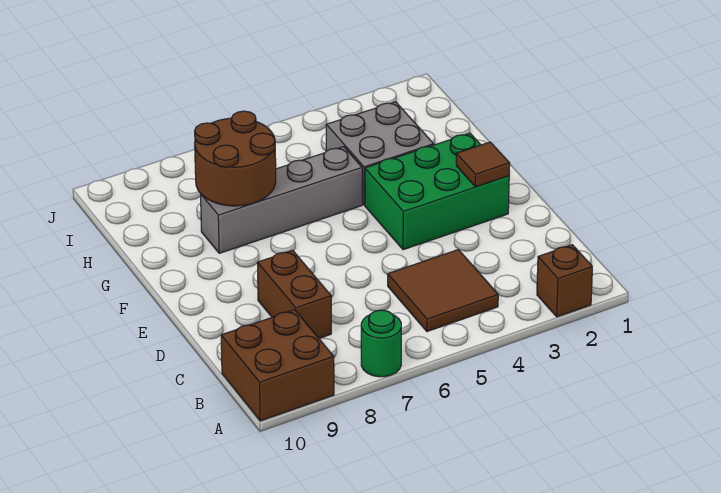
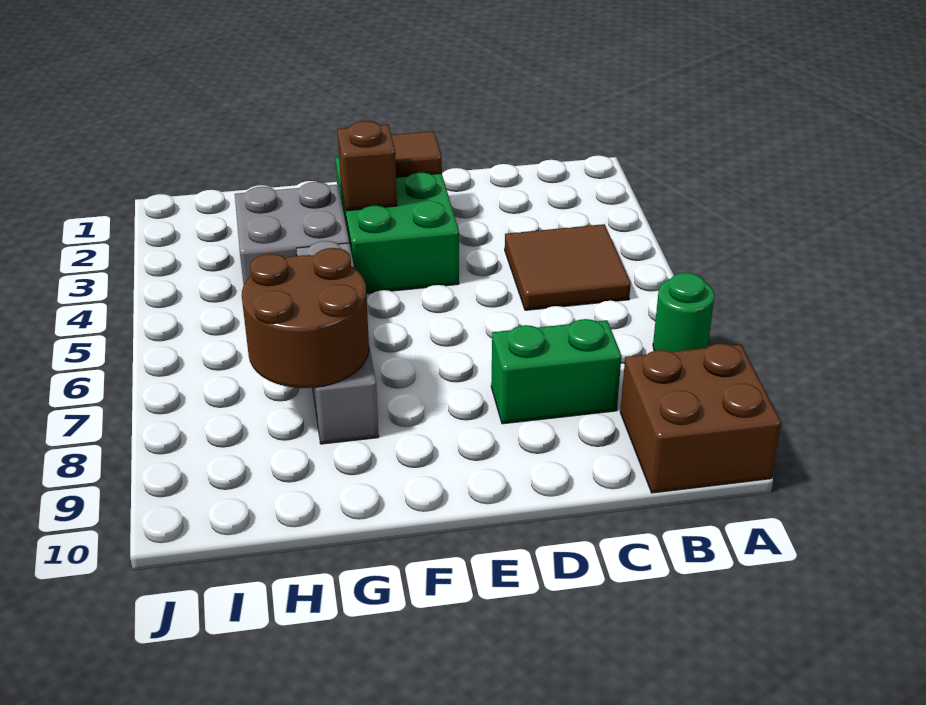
brown 1x1 brick [537,245,592,317] -> brown 1x1 brick moved to [337,121,397,211]
brown 1x2 brick [257,250,331,338] -> green 1x2 brick [491,319,622,424]

